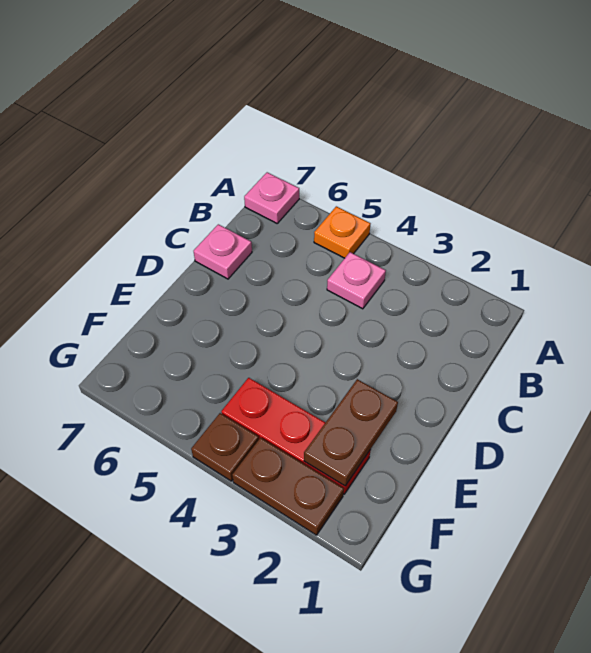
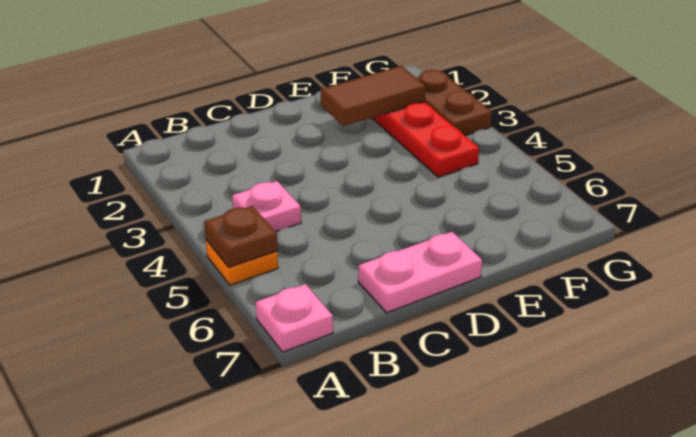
pink 1x1 plate [194,224,252,279] -> pink 1x2 plate [358,232,482,313]
brown 1x2 plate [304,379,398,486] -> brown 1x2 tile [321,66,425,126]
brown 1x1 plate [191,413,259,481] -> brown 1x1 plate moved to [204,206,277,267]

